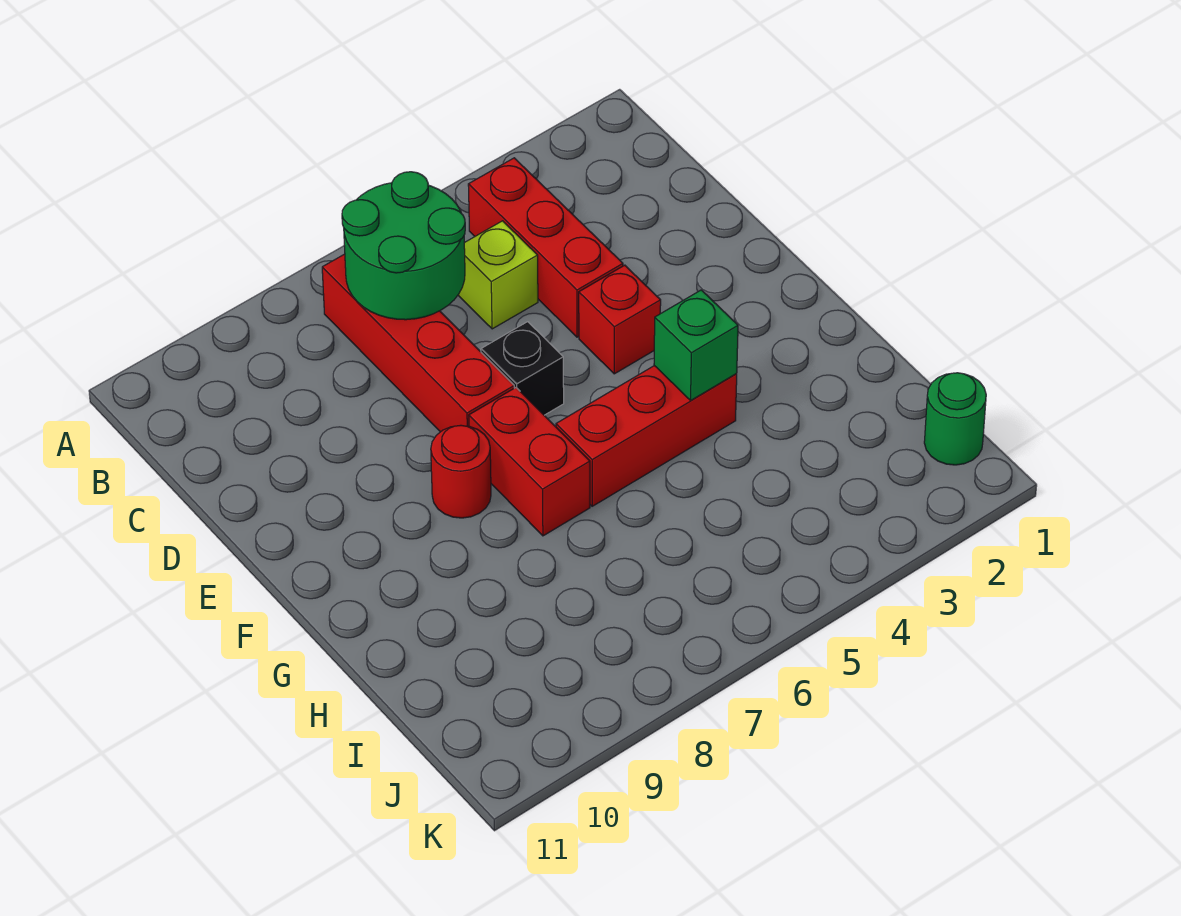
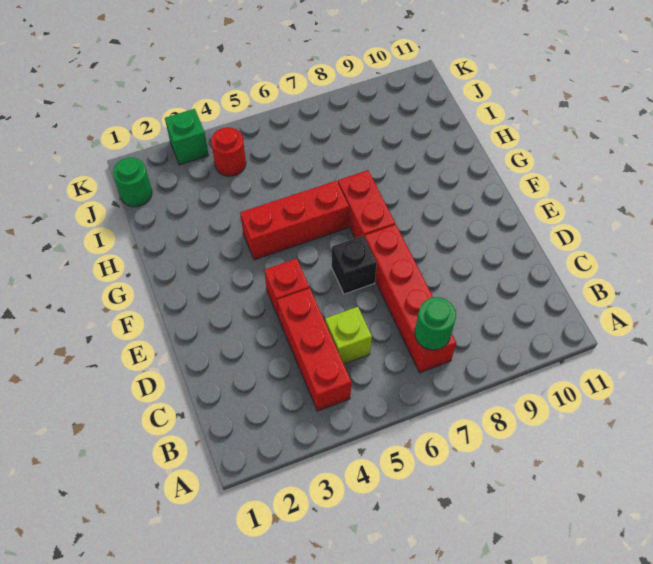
green 2x2 round brick [342,172,465,320] -> green 1x1 round brick [415,297,456,350]
red 1x1 round brick [431,425,491,518] -> red 1x1 round brick moved to [211,127,246,176]
green 1x1 brick [654,290,738,400] -> green 1x1 brick moved to [165,109,209,165]

